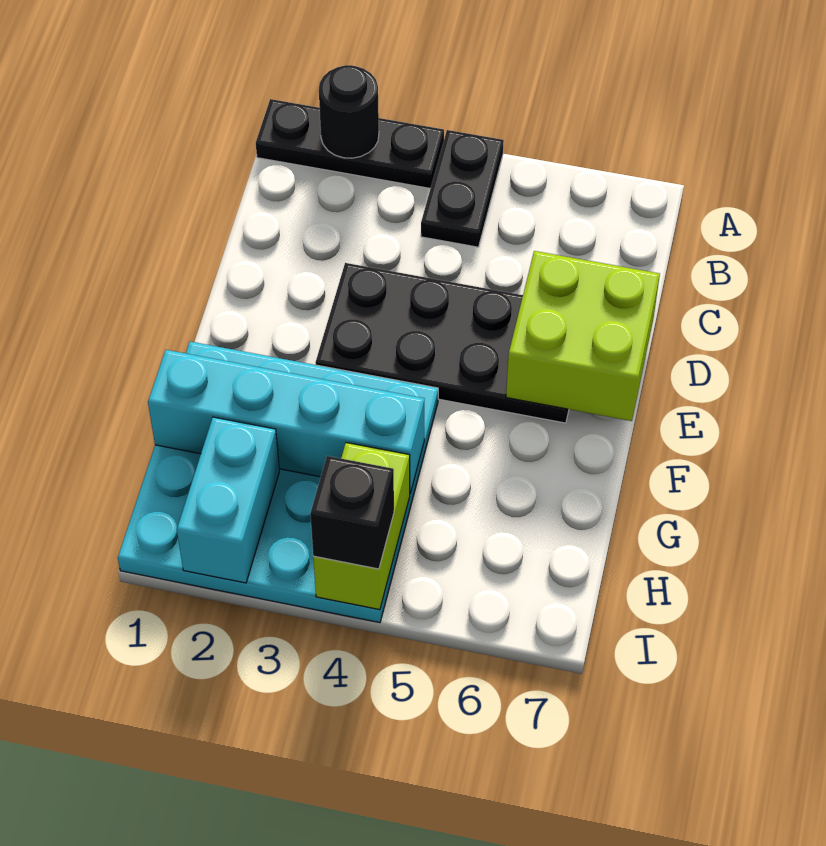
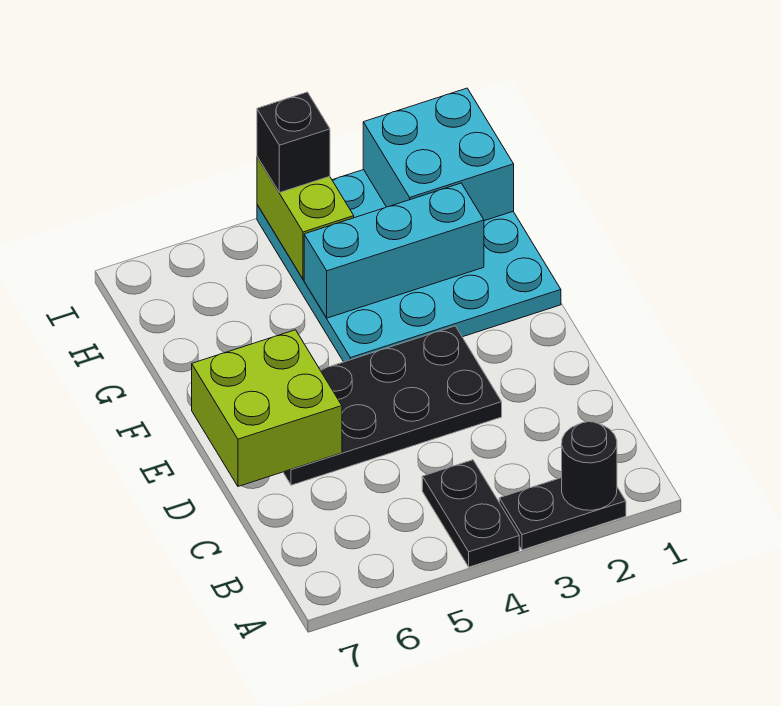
black 1x3 plate [256,99,444,188] -> black 1x2 plate [499,478,626,550]
cyan 1x4 brick [148,350,424,493] -> cyan 1x3 brick [304,183,484,318]
cyan 1x2 brick [177,417,279,583] -> cyan 2x2 brick [363,88,514,221]

